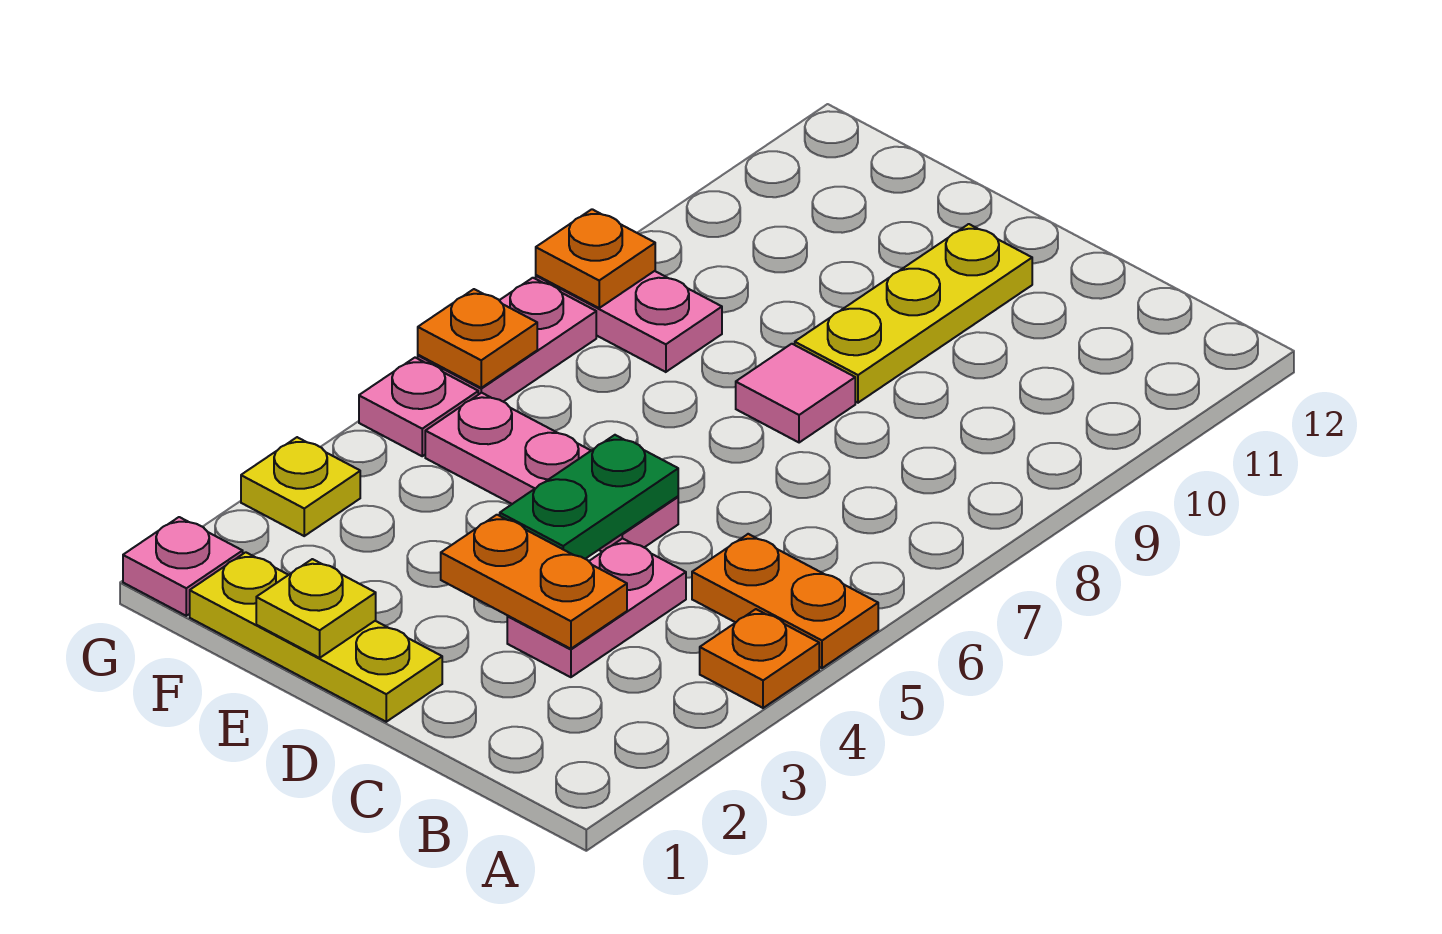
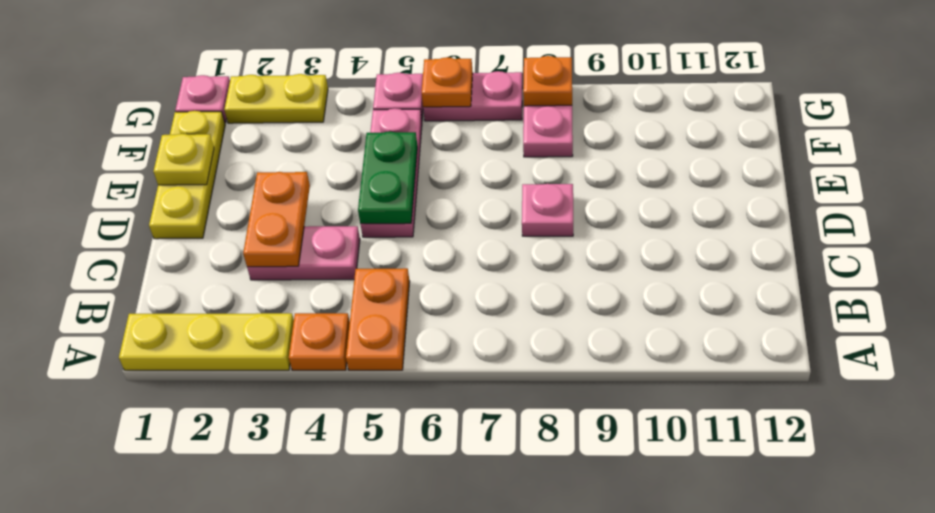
green 1x2 plate [500,435,678,559] -> green 1x2 plate turned to [358,132,417,224]
pink 1x1 tile [736,344,855,443] -> pink 1x1 plate [522,184,573,236]
yellow 1x3 plate [795,224,1032,403] -> yellow 1x3 plate moved to [119,313,294,370]
yellow 1x1 plate [241,437,360,536] -> yellow 1x2 plate [224,74,328,123]

